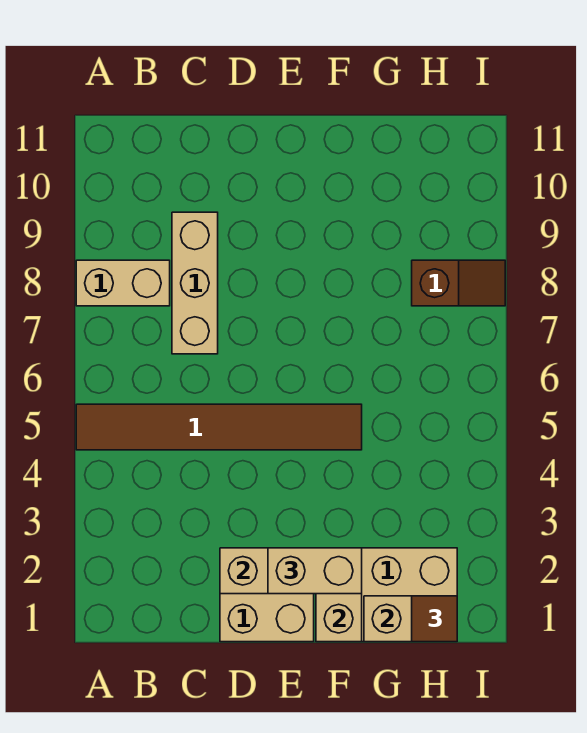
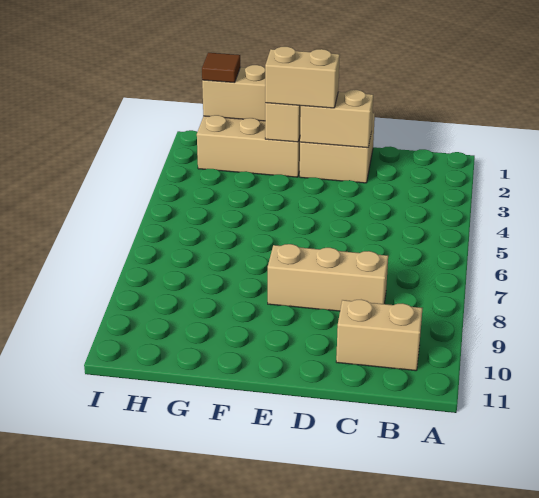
brown 1x6 tile [76,404,362,450] -> none
tan 1x2 brick [76,260,170,306] -> tan 1x2 brick moved to [336,300,423,371]
tan 1x3 brick [172,212,218,354] -> tan 1x3 brick turned to [268,244,388,311]
brown 1x2 slope [412,260,505,306] -> none

